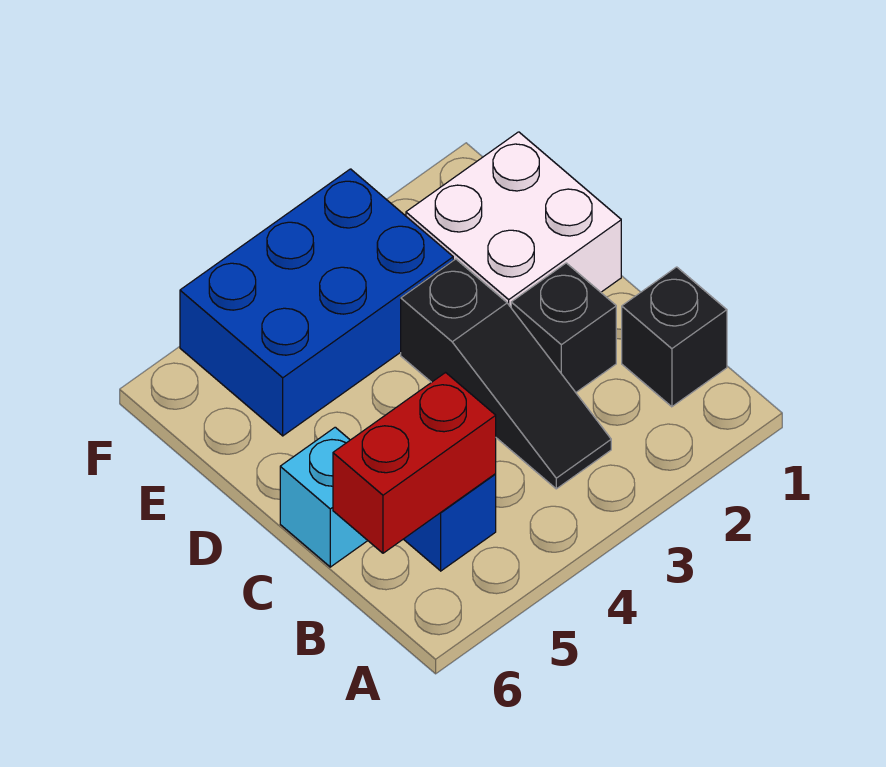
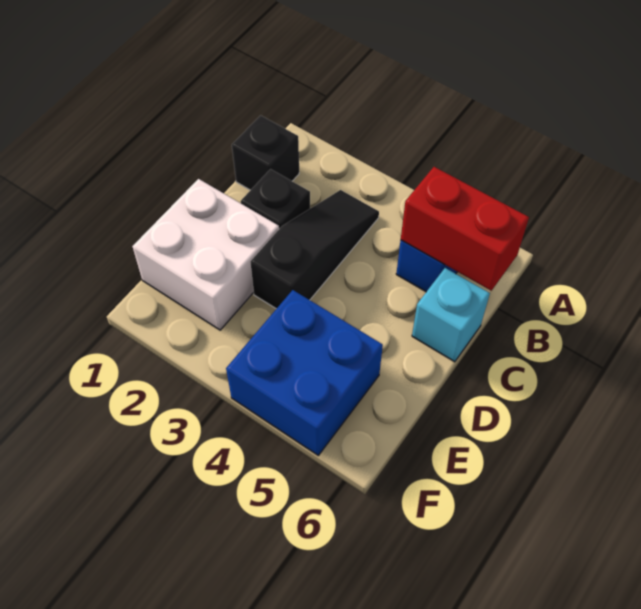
blue 2x3 brick [180,169,453,436] -> blue 2x2 brick [226,290,383,455]

